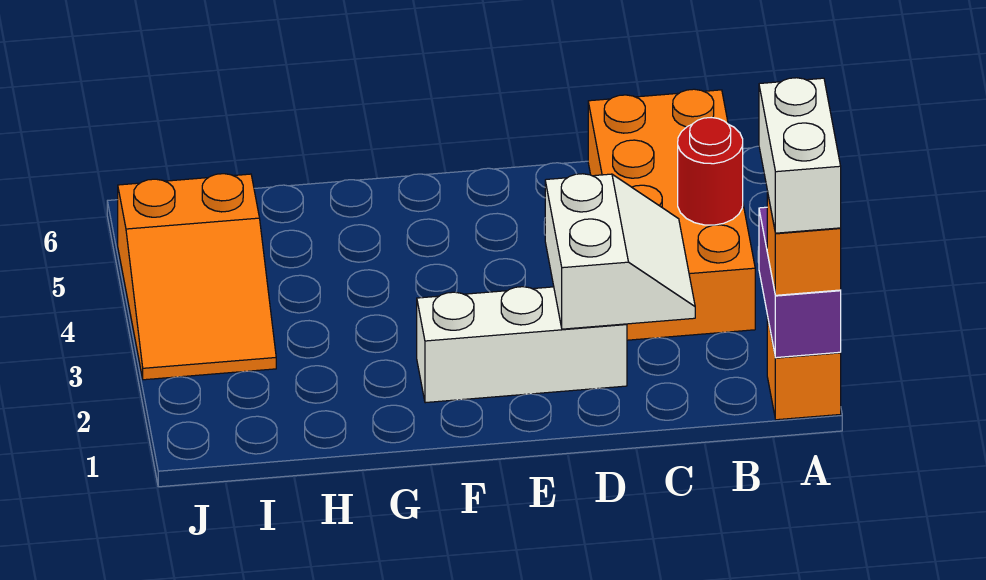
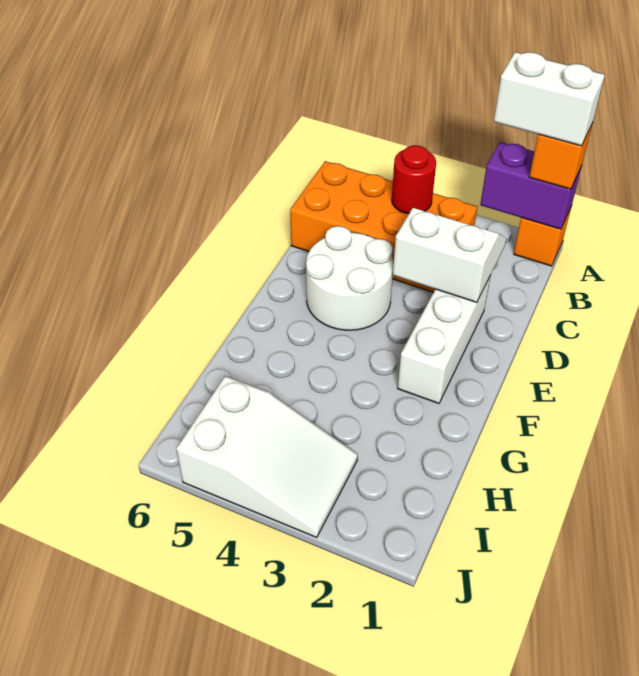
none -> white 2x2 round brick [306,226,393,330]
orange 2x3 slope [118,174,276,380] -> white 2x3 slope [176,376,358,537]

